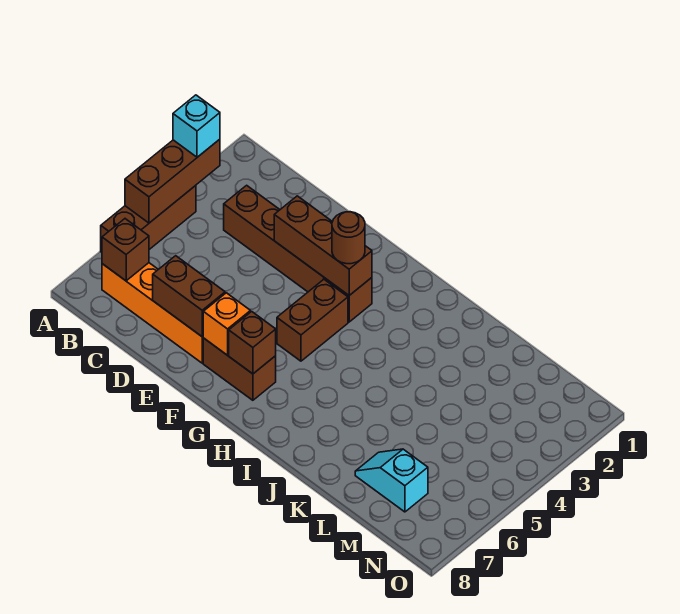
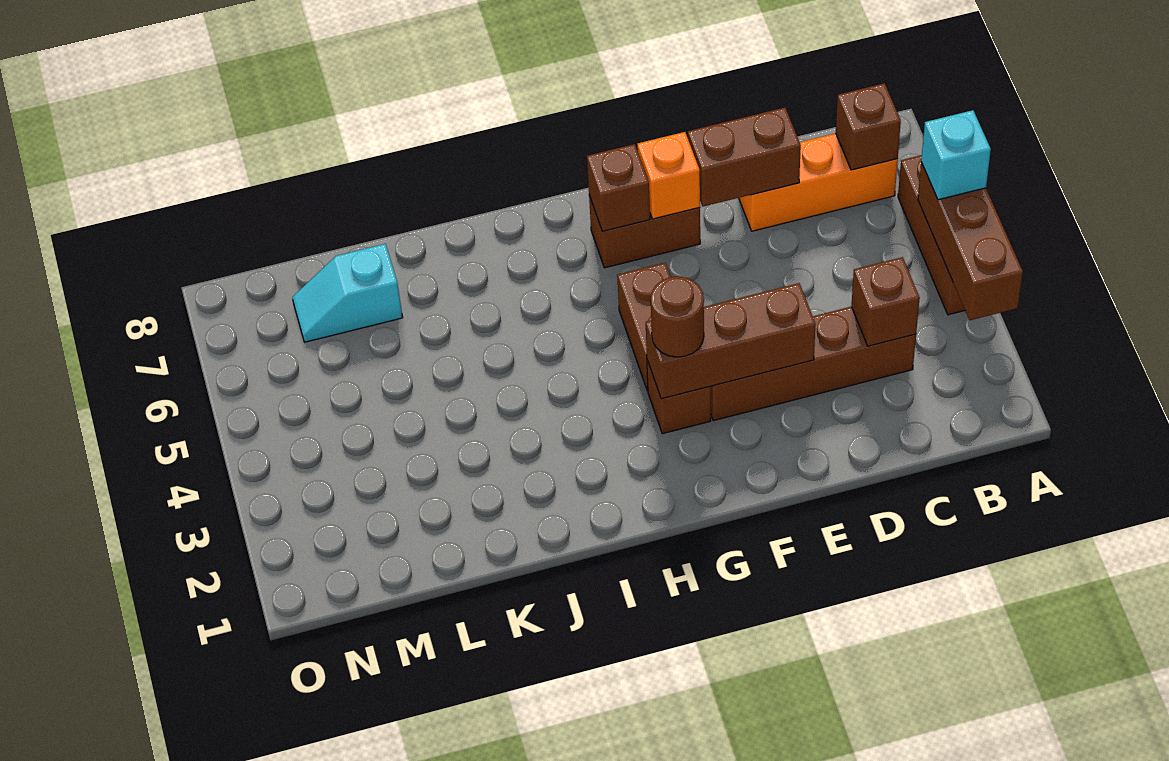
cyan 1x1 brick [173,95,220,157] -> cyan 1x1 brick moved to [921,110,991,200]
orange 1x4 brick [102,263,203,363] -> orange 1x3 brick [739,133,898,231]
none -> brown 1x1 brick [851,257,920,346]
cyan 1x2 slope [355,449,428,512] -> cyan 1x2 slope turned to [292,244,403,342]

